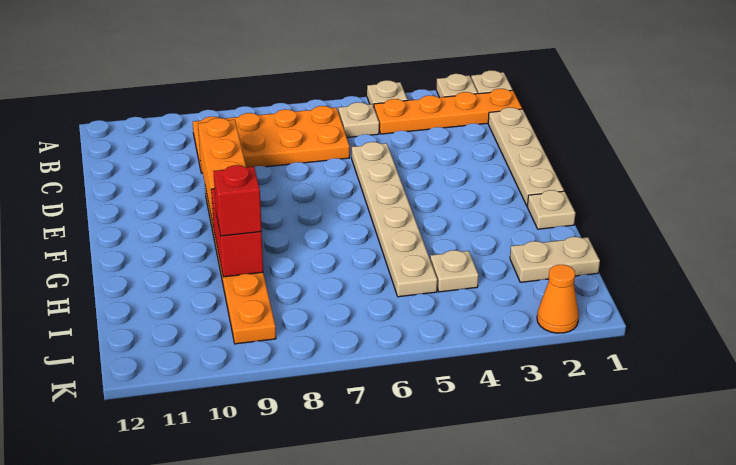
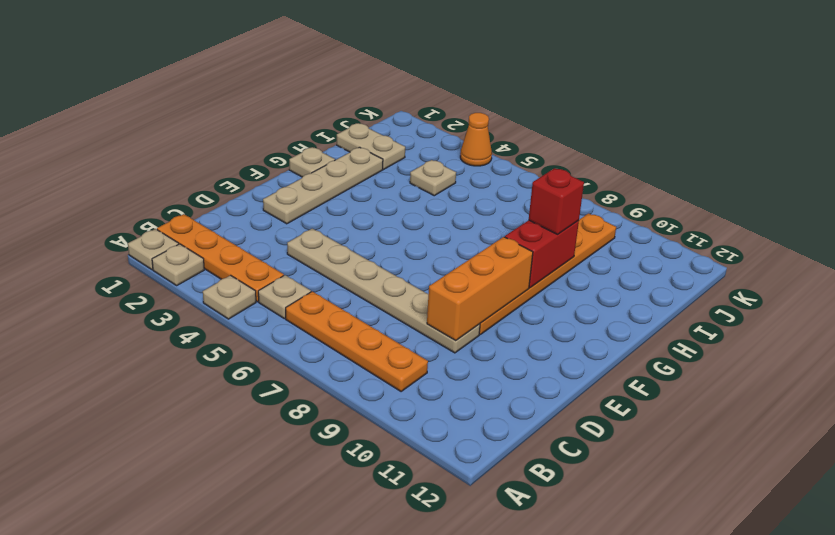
orange 2x4 plate [193,106,350,173] -> orange 1x4 plate [286,291,428,391]
tan 1x4 plate [488,107,564,206] -> tan 1x4 plate moved to [263,147,383,224]
tan 1x6 plate [352,142,437,297] -> tan 1x6 plate turned to [287,229,480,353]
orange 1x1 cone [537,265,579,333] -> orange 1x1 cone moved to [460,113,492,166]

